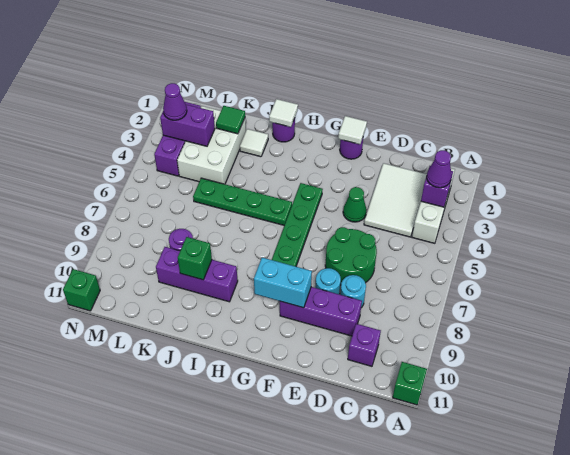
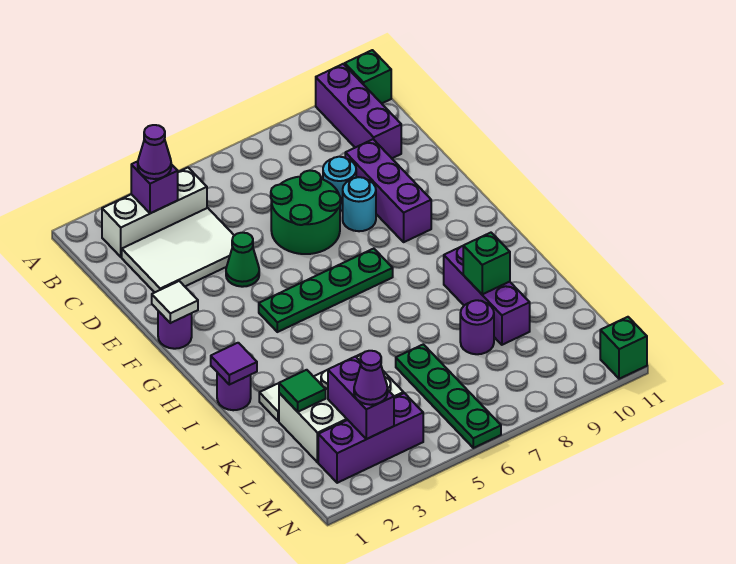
purple 1x1 brick [348,324,381,366] -> purple 1x3 brick [316,64,401,158]
cyan 1x2 brick [254,258,312,308] -> none
green 1x4 plate [193,178,292,226] -> green 1x4 plate moved to [396,344,501,448]
white 1x1 tile [269,99,298,127] -> purple 1x1 tile [211,343,257,385]

